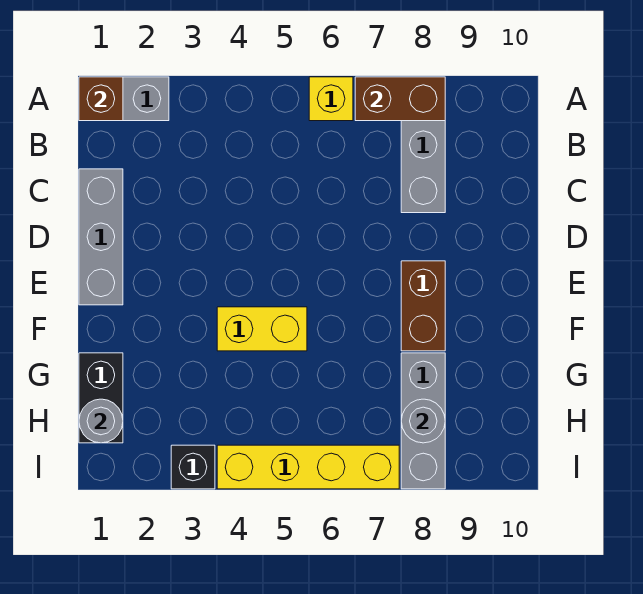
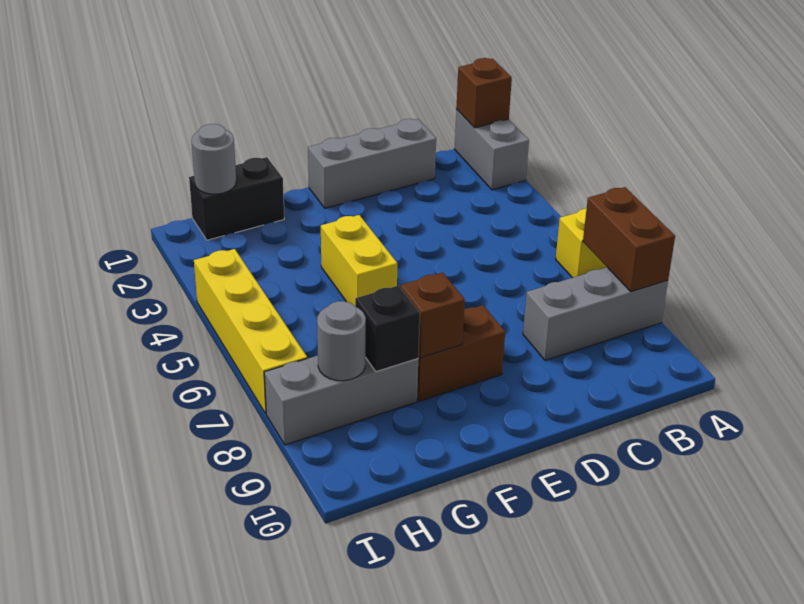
none -> brown 1x1 brick [401,273,465,358]
black 1x1 brick [171,445,215,489] -> black 1x1 brick moved to [355,285,420,372]

